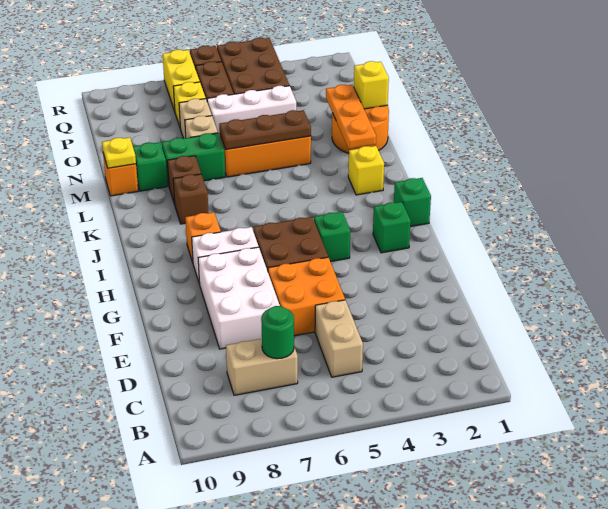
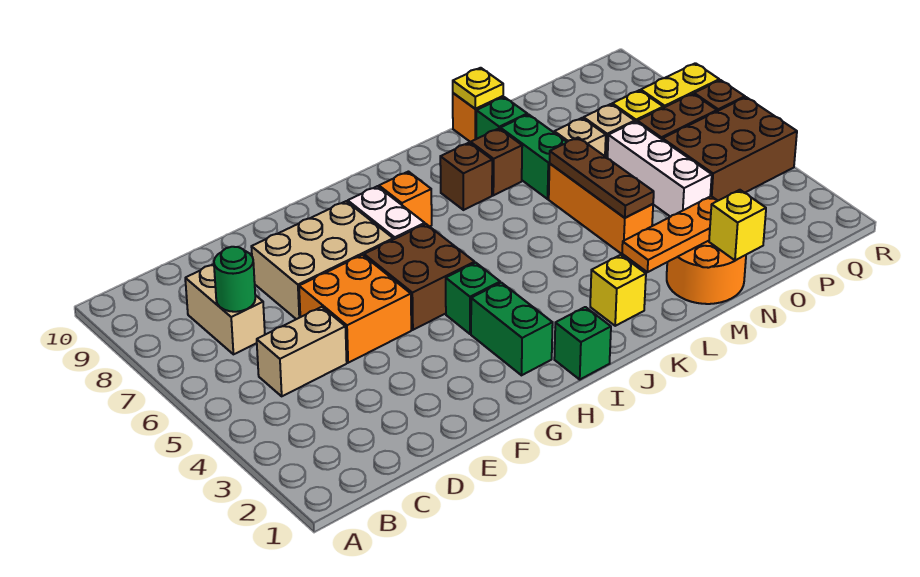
white 2x3 brick [198,247,280,349] -> tan 2x3 brick [251,201,393,319]
green 1x1 brick [373,202,411,253] -> green 1x2 brick [471,283,553,375]

